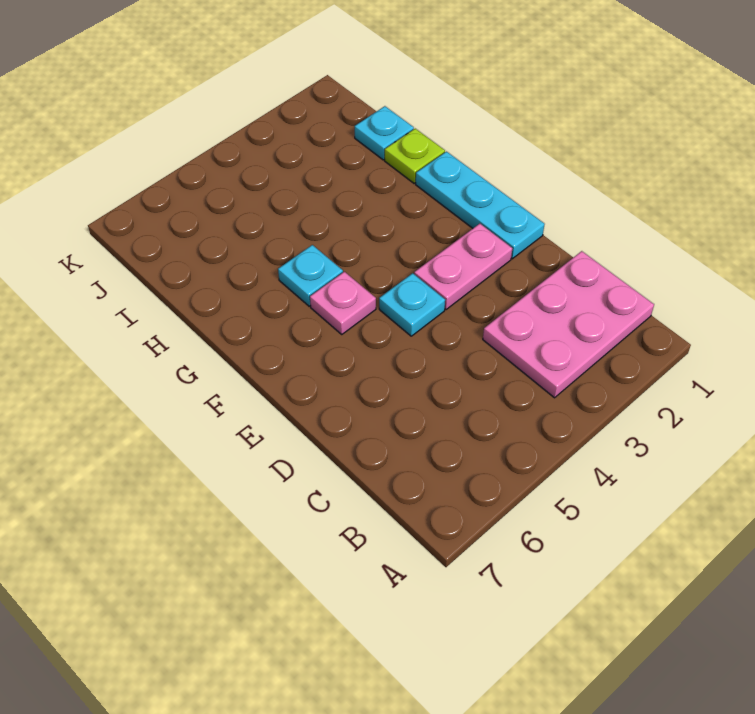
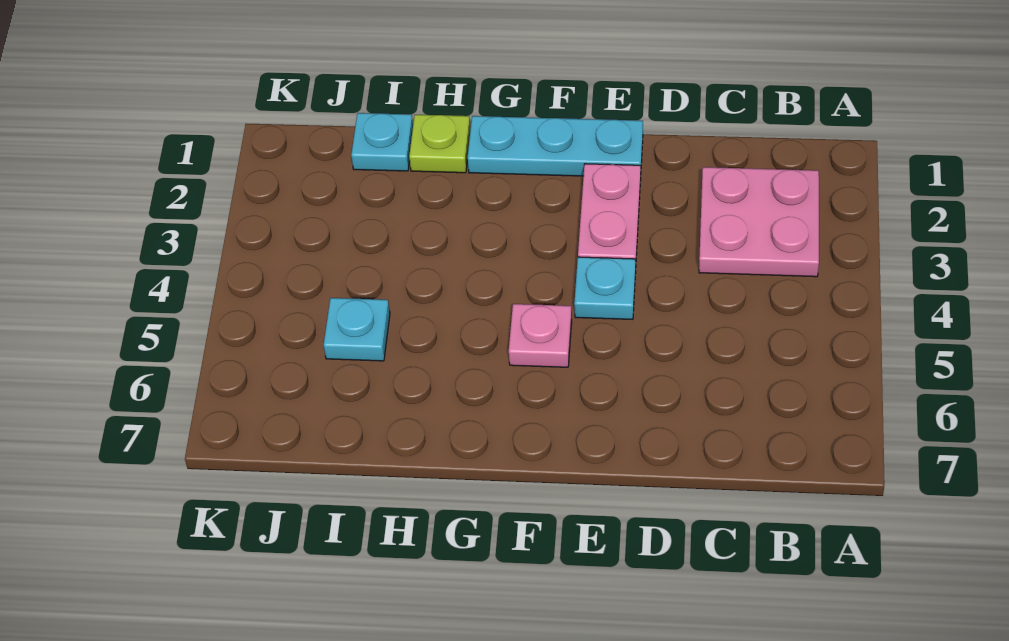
pink 2x3 plate [483,251,654,398] -> pink 2x2 plate [699,167,819,277]
cyan 1x1 plate [278,245,343,306] -> cyan 1x1 plate moved to [324,298,390,361]

